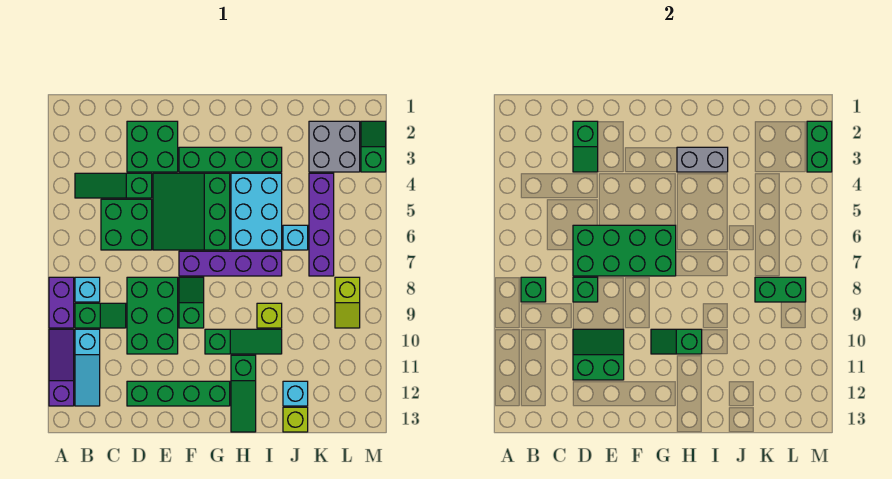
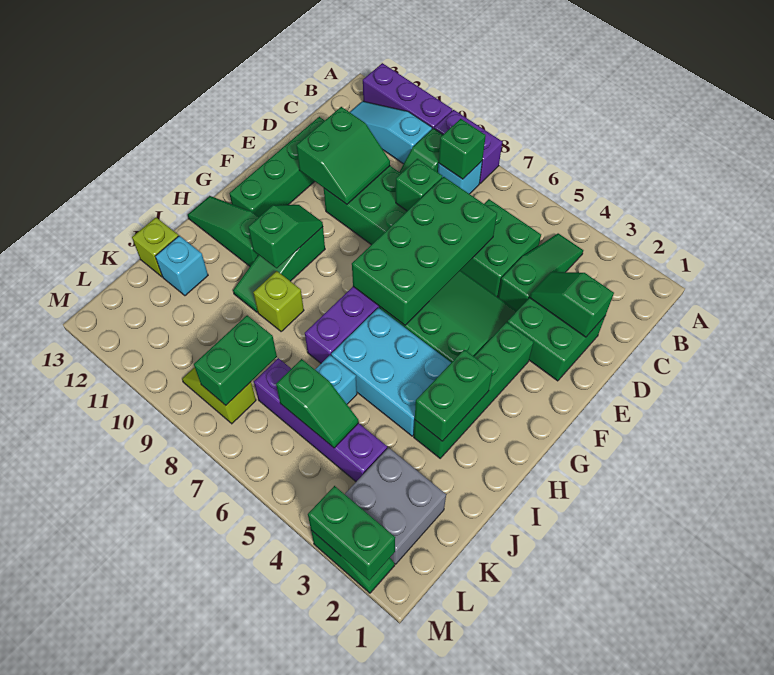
purple 1x3 slope [49,329,74,406] -> purple 1x3 brick [363,63,452,129]
green 1x2 slope [179,277,204,328] -> green 1x2 slope moved to [276,359,359,448]
grey 1x2 brick [677,147,728,172] -> green 1x2 brick [415,350,493,441]

